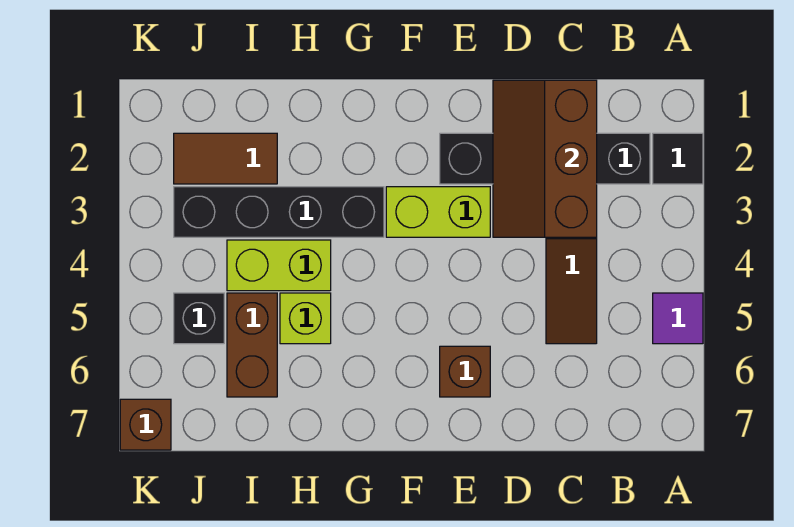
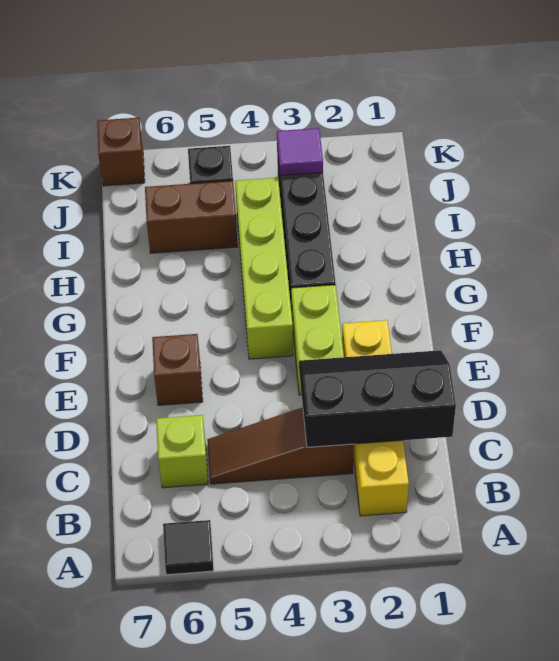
black 1x1 tile [653,133,703,184] -> black 1x1 tile moved to [163,520,214,575]
purple 1x1 tile [653,293,703,344] -> purple 1x1 tile moved to [277,128,323,175]
black 1x4 brick [440,133,650,184] -> yellow 1x4 brick [342,320,409,516]
brown 2x3 slope [493,80,597,237] -> black 2x3 slope [299,350,456,447]
lime 1x2 brick [227,240,331,291] -> lime 1x4 brick [235,178,293,359]
lime 1x1 brick [280,293,331,344] -> lime 1x1 brick moved to [156,415,208,488]
brown 1x2 tile [174,133,277,184] -> none

